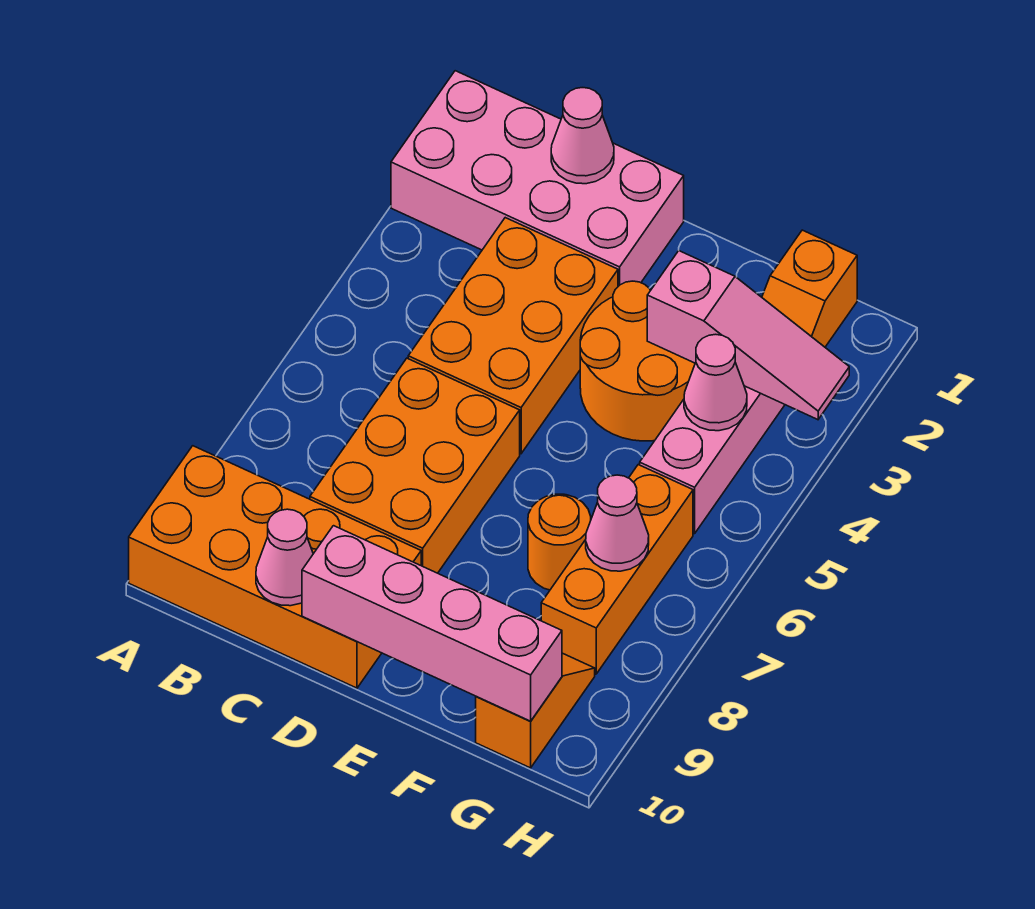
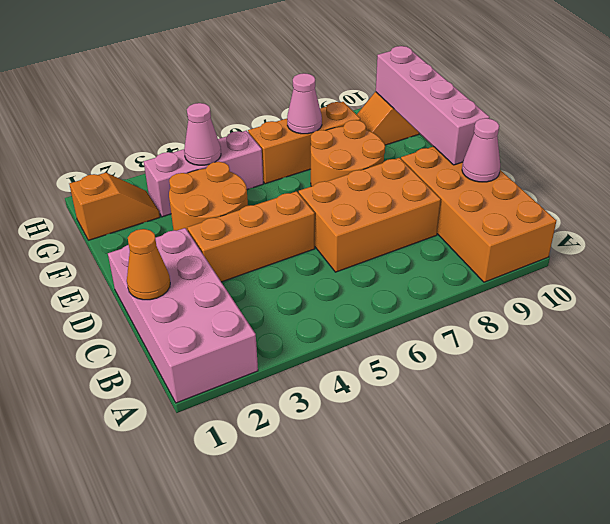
pink 1x1 cone [551,88,614,184] -> orange 1x1 cone [127,229,170,300]
orange 2x3 brick [408,218,618,454] -> orange 1x3 brick [187,191,315,282]
pink 1x3 slope [647,251,849,420] -> none
orange 1x1 round brick [528,494,591,590] -> orange 2x2 round brick [311,120,385,186]

